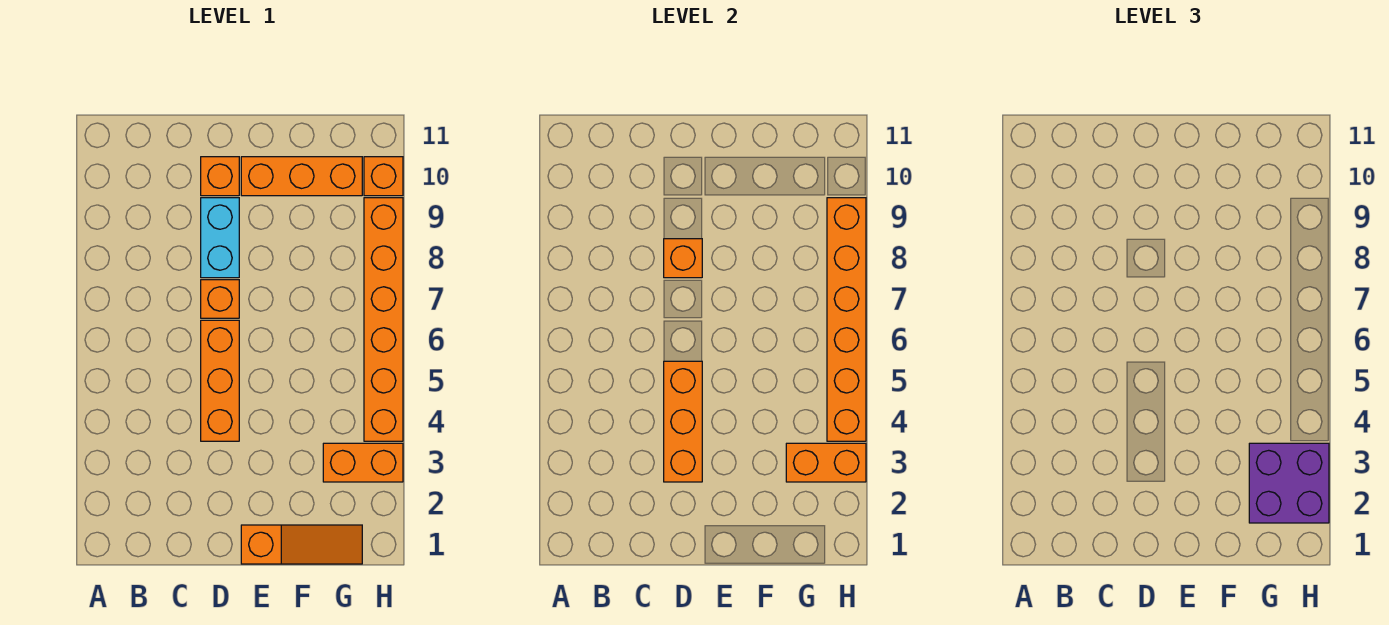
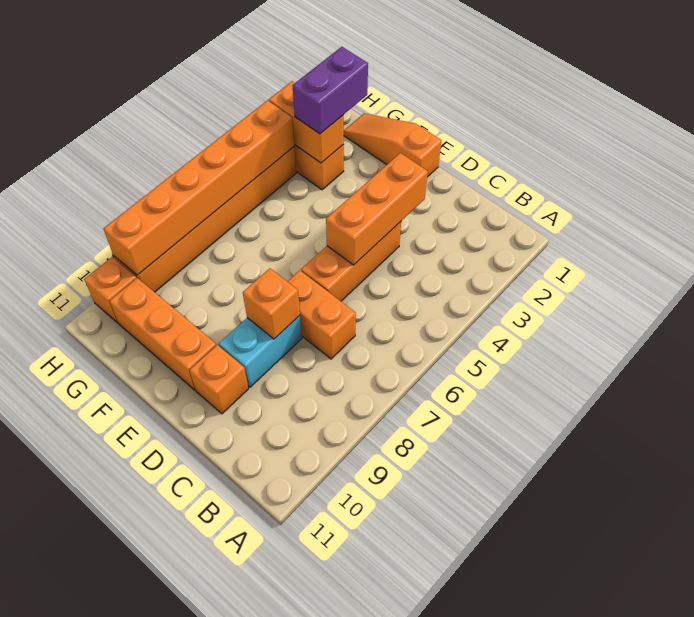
orange 1x1 brick [201,280,239,318] -> orange 1x2 brick [287,271,356,359]
purple 2x2 brick [1249,443,1329,523] -> purple 1x2 brick [292,47,368,134]

